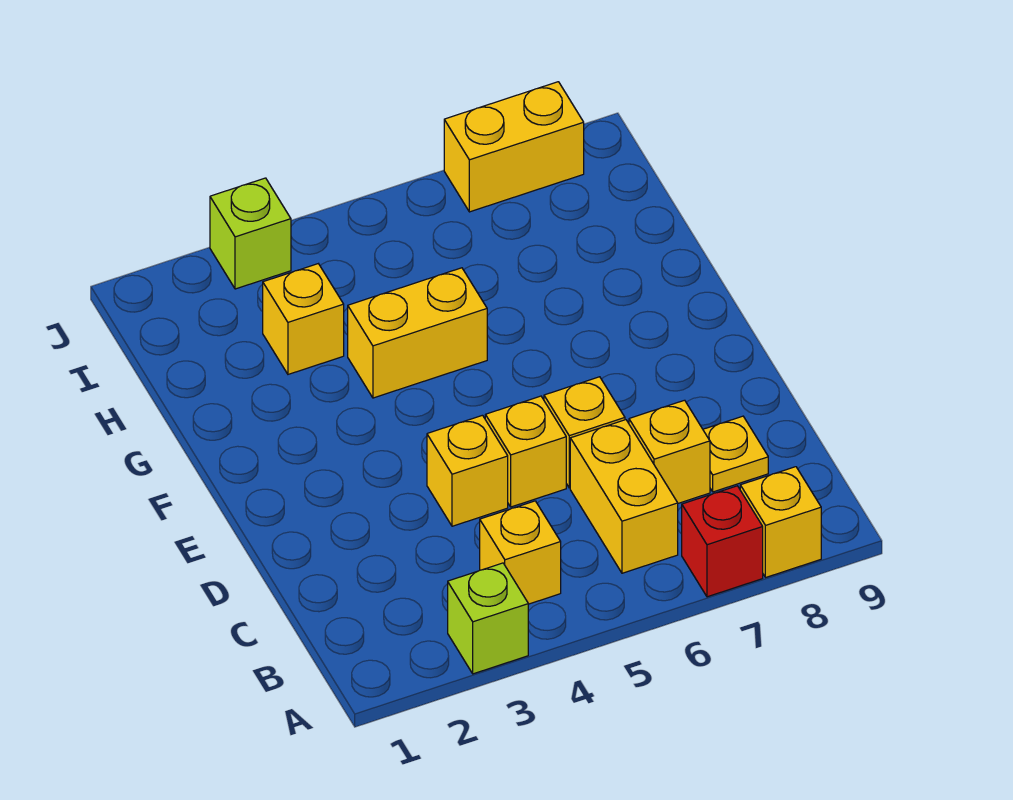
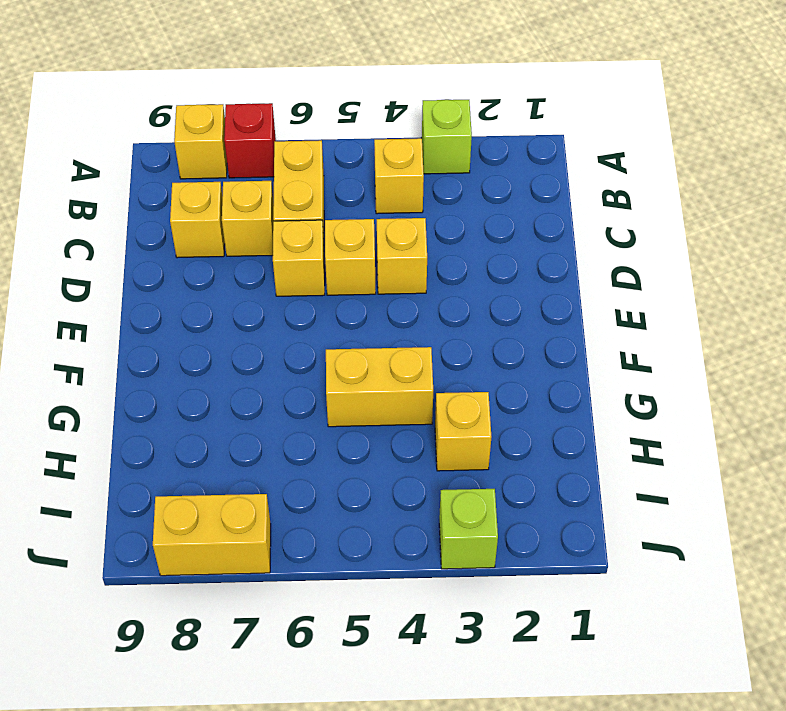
yellow 1x1 plate [703,416,768,492] -> yellow 1x1 brick [170,182,225,258]

